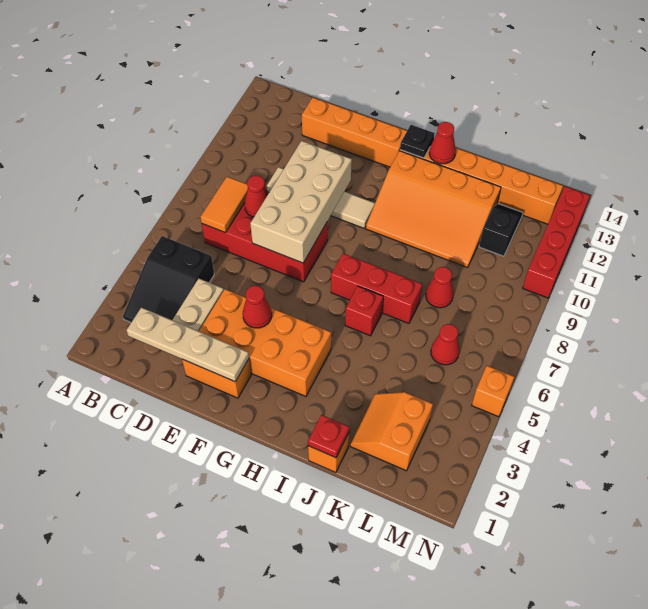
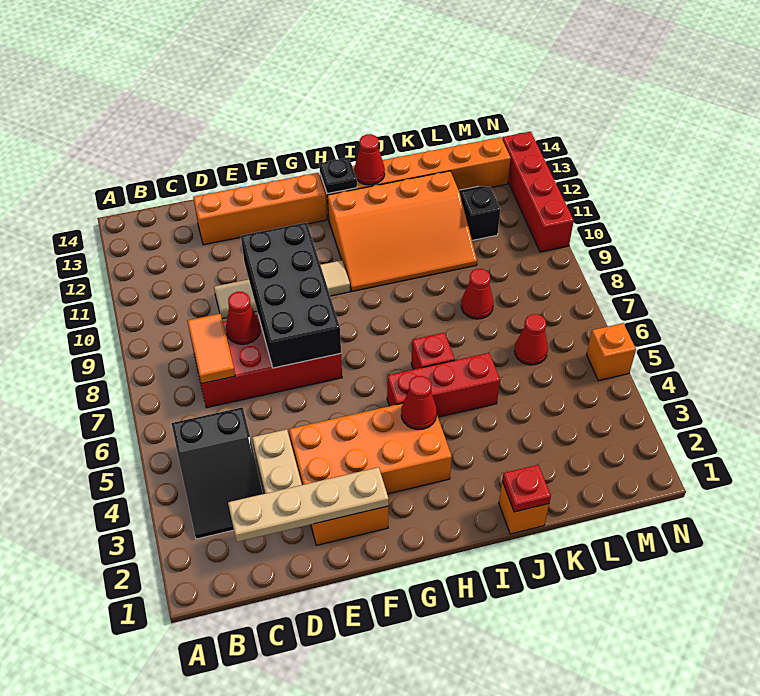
tan 2x4 brick [250,141,352,263] -> black 2x4 brick [241,222,341,368]
red 1x1 cone [243,286,272,328] -> red 1x1 cone moved to [401,376,437,430]
red 1x3 brick [331,253,422,323] -> red 1x3 brick moved to [387,353,500,417]
orange 2x2 slope [350,392,433,471] -> none

